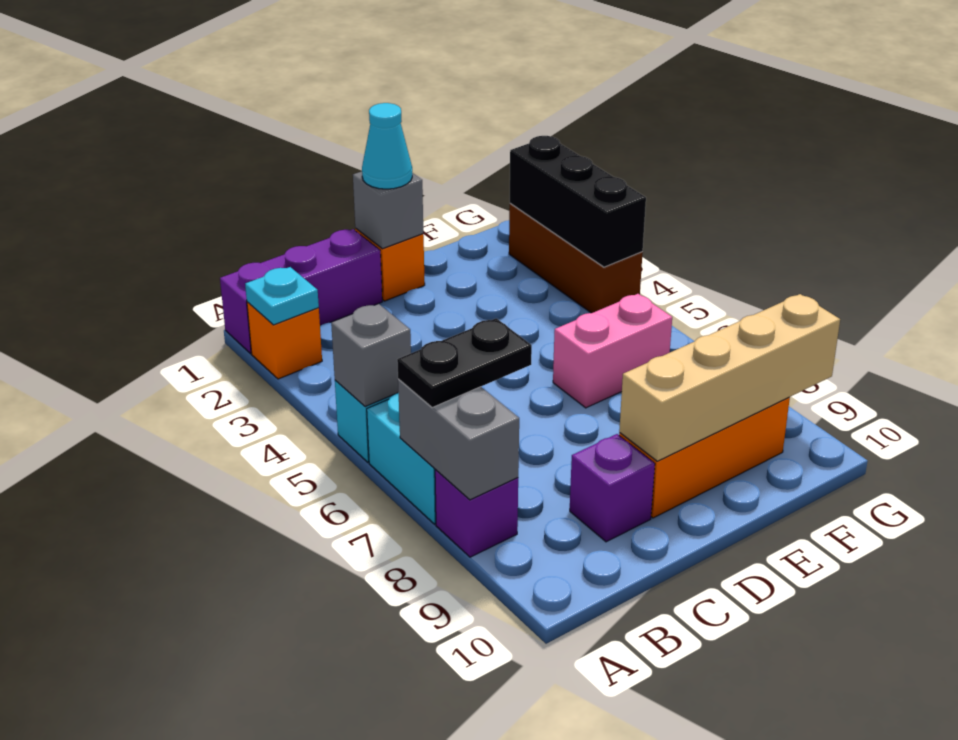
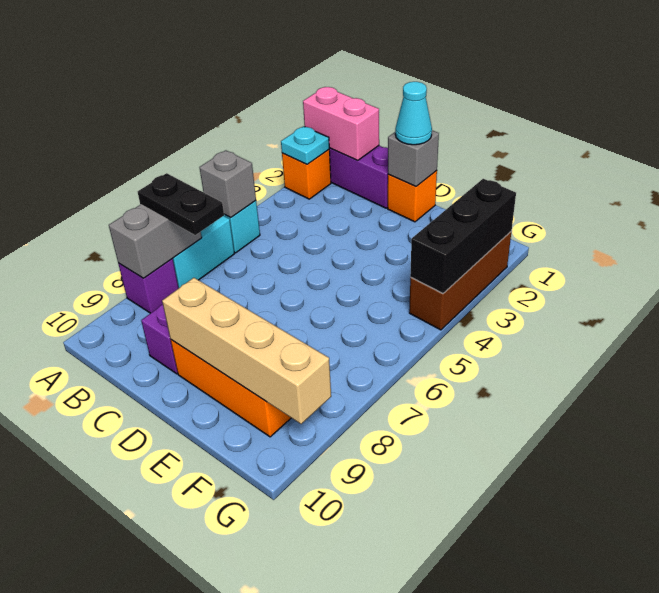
pink 1x2 brick [553,294,672,408] -> pink 1x2 brick moved to [303,87,379,161]

